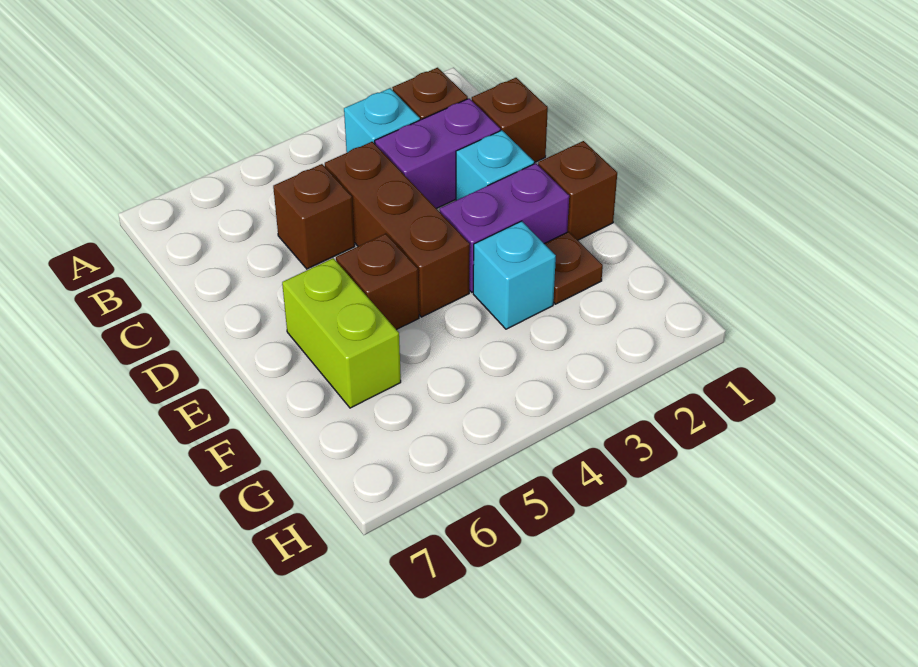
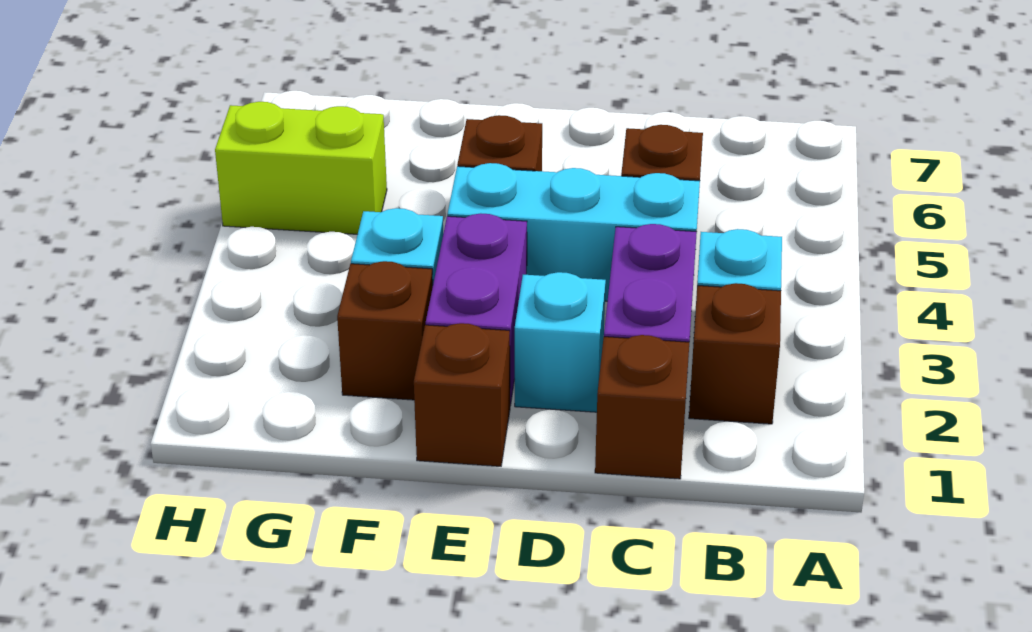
brown 1x3 brick [325,142,470,317] -> cyan 1x3 brick [447,163,700,301]
lime 1x2 brick [282,258,401,408] -> lime 1x2 brick moved to [215,102,387,234]
brown 1x1 plate [544,232,603,304] -> brown 1x1 brick [337,261,433,400]

